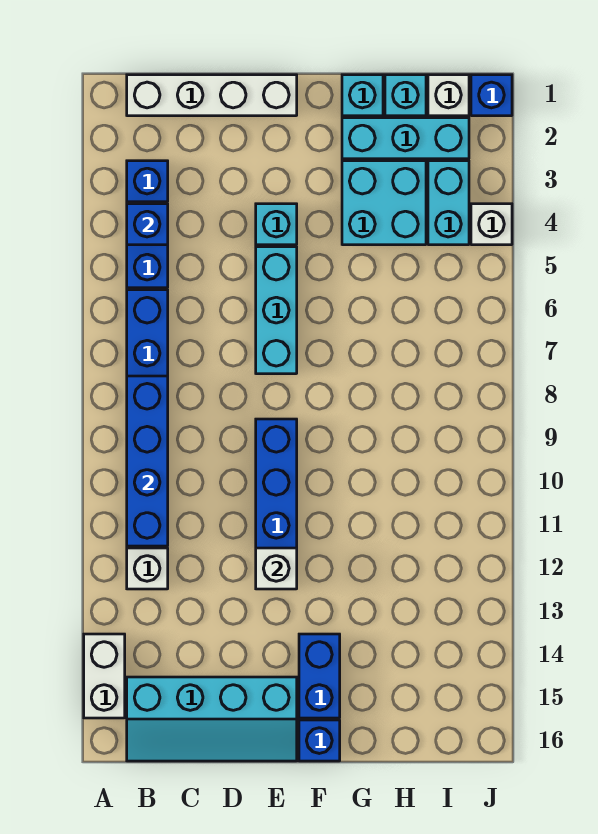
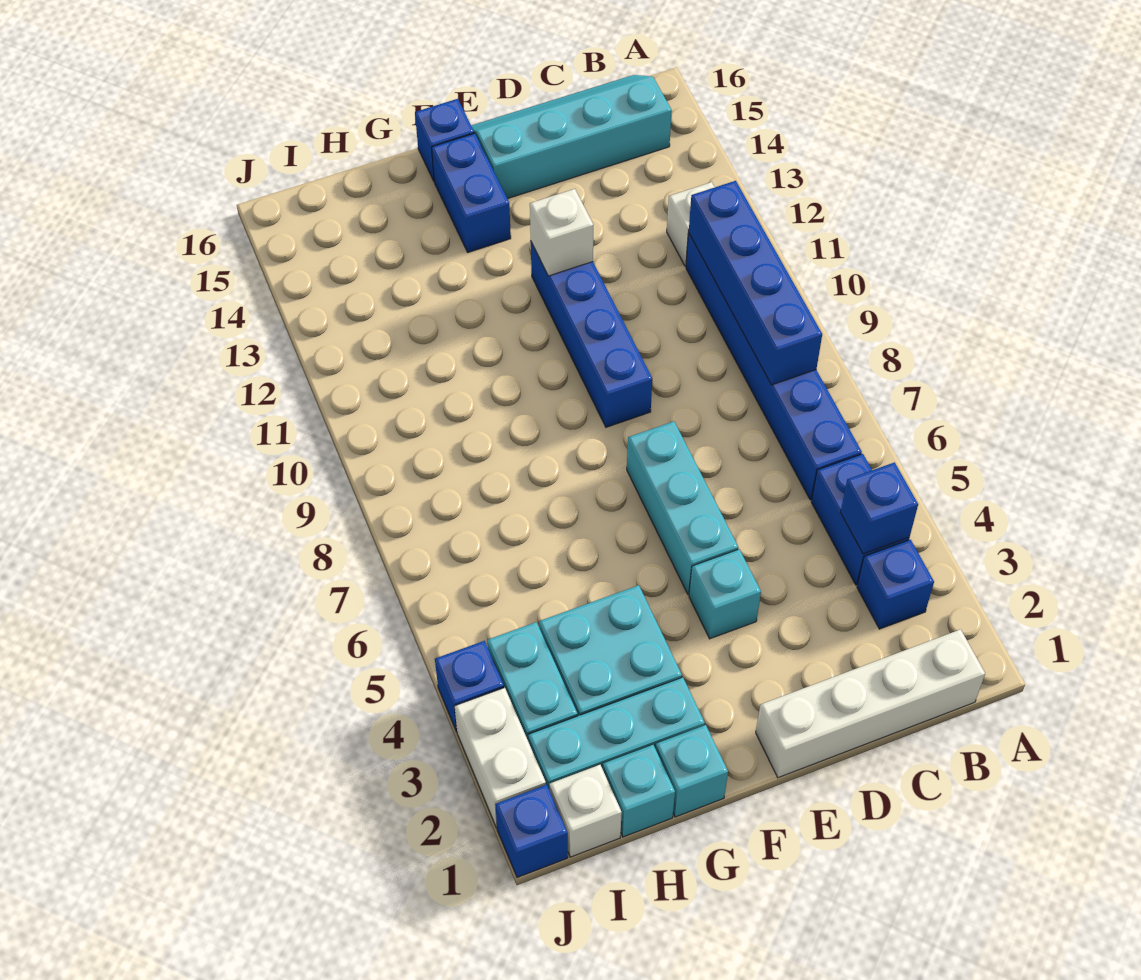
white 1x2 brick [84,634,125,718] -> white 1x2 brick moved to [455,688,546,828]
white 1x1 brick [471,204,512,245] -> blue 1x1 brick [435,641,504,732]

